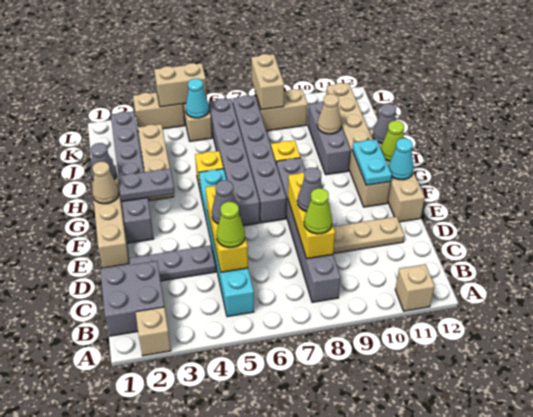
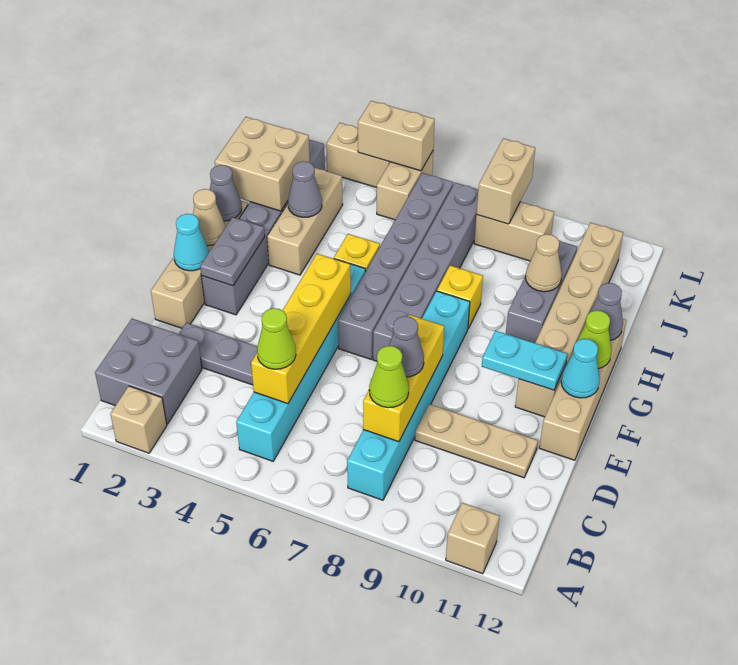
grey 1x6 brick [276,158,341,302] -> cyan 1x6 brick [347,291,470,500]
yellow 1x3 brick [205,186,248,272] -> yellow 1x4 brick [251,254,351,404]
grey 1x1 cone [212,180,240,224] -> grey 1x1 cone moved to [288,161,322,217]
cyan 1x2 plate [352,139,392,185] -> cyan 1x2 plate turned to [482,331,568,390]
grey 1x2 plate [118,169,175,201] -> grey 1x2 plate turned to [200,217,265,286]
none -> tan 2x2 brick [215,117,310,211]
cyan 1x1 cone [186,79,209,118] -> cyan 1x1 cone moved to [174,214,209,271]

